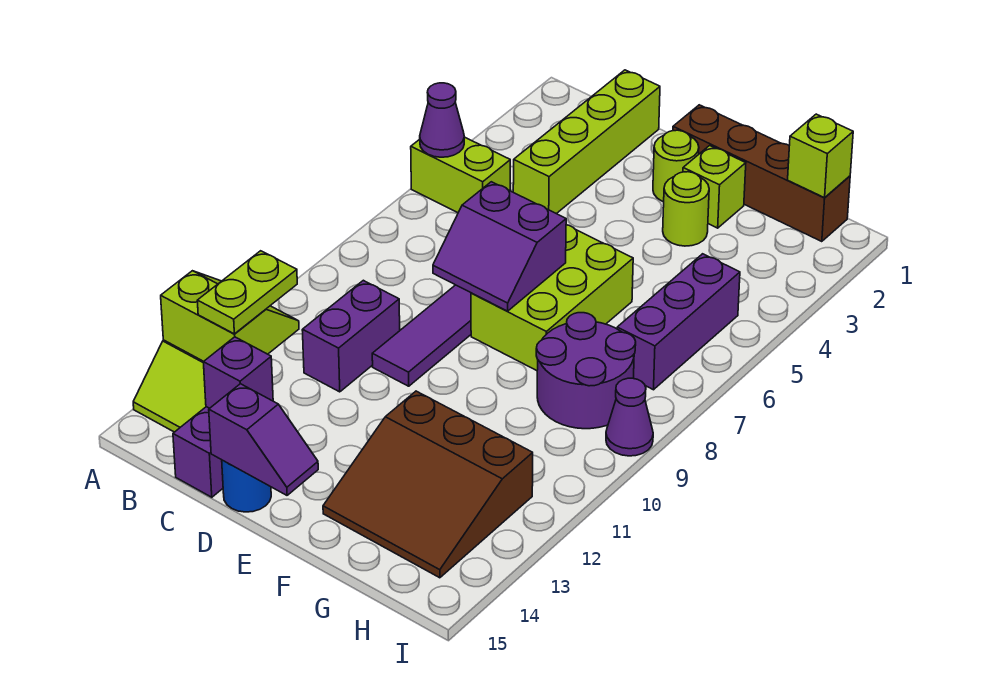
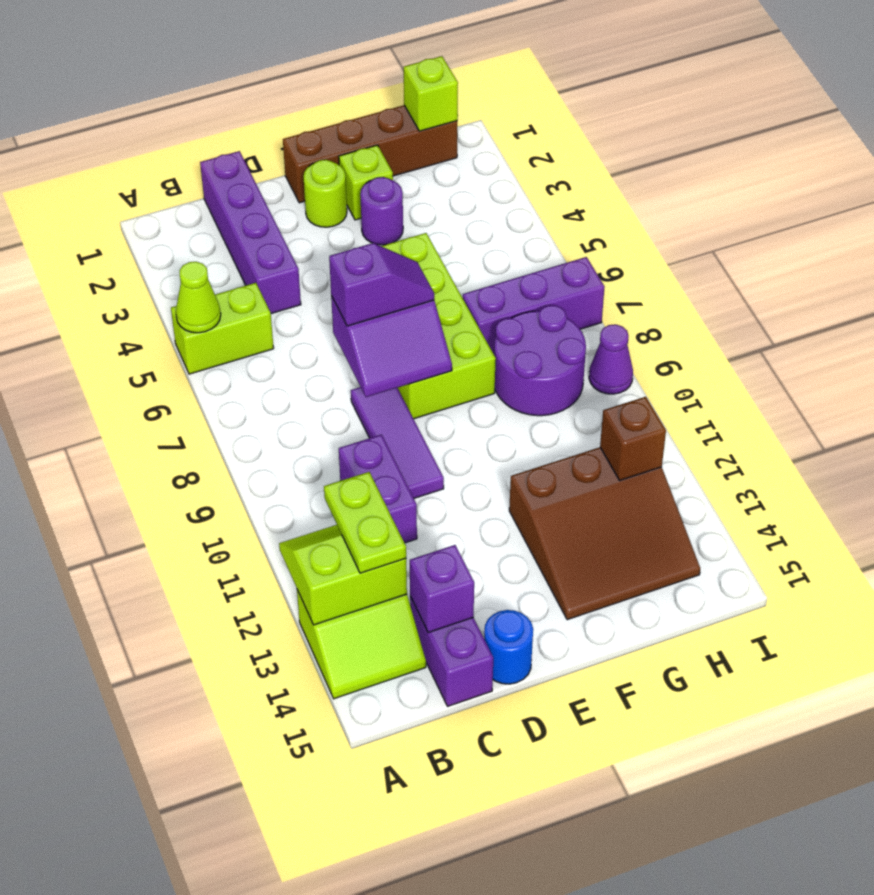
purple 1x1 cone [420,83,464,157] -> lime 1x1 cone [176,262,221,333]
lime 1x4 brick [513,70,660,214] -> purple 1x4 brick [200,151,301,314]
purple 1x2 slope [209,384,318,495] -> purple 1x2 slope moved to [329,243,434,326]
lime 2x3 brick [471,225,633,371] -> lime 2x4 brick [381,233,496,419]
lime 1x1 round brick [663,172,709,246] -> purple 1x1 round brick [360,177,403,245]
purple 1x3 brick [617,254,740,390] -> purple 1x3 brick turned to [463,257,605,354]
none -> brown 1x1 brick [600,397,666,481]

